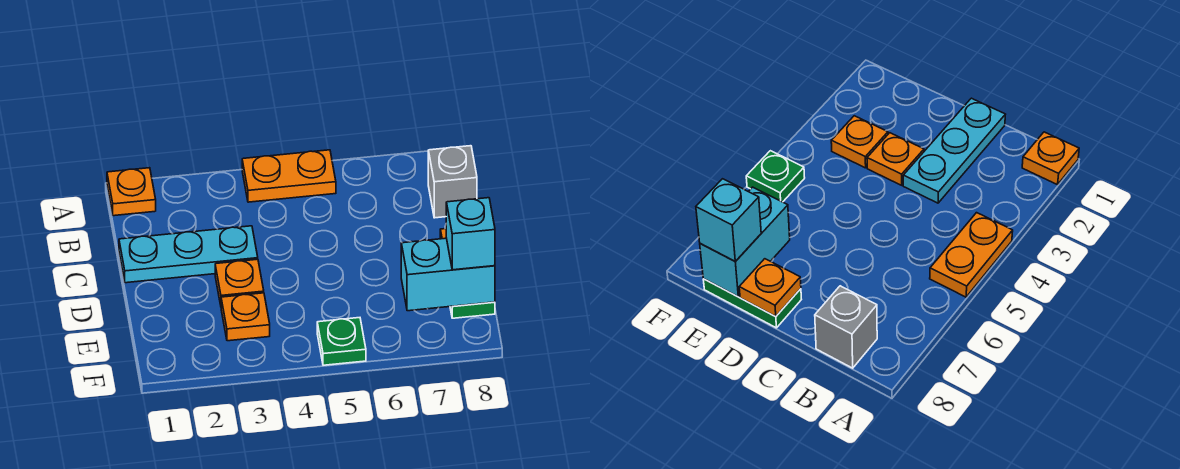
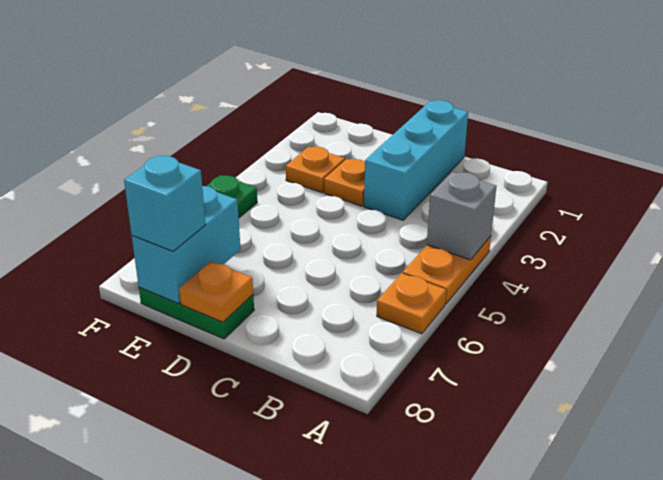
orange 1x1 plate [107,168,156,216] -> orange 1x1 plate moved to [377,273,446,334]
grey 1x1 brick [428,146,477,218] -> grey 1x1 brick moved to [427,172,497,260]
cyan 1x3 plate [119,226,258,283] -> cyan 1x3 brick [364,100,468,220]

